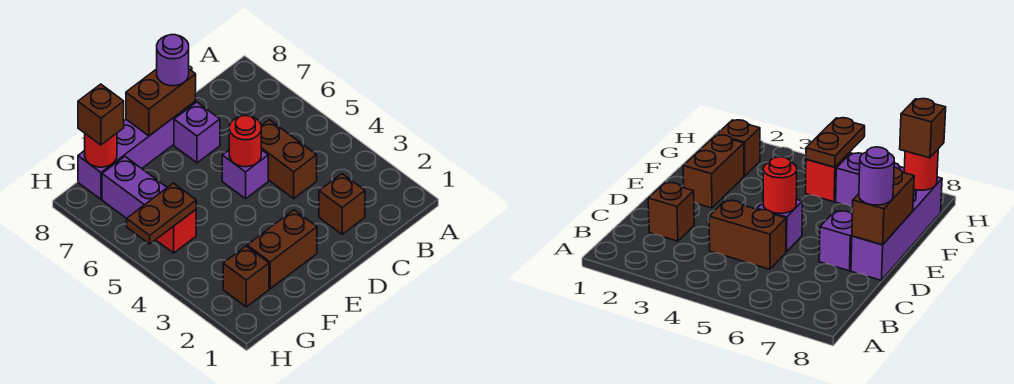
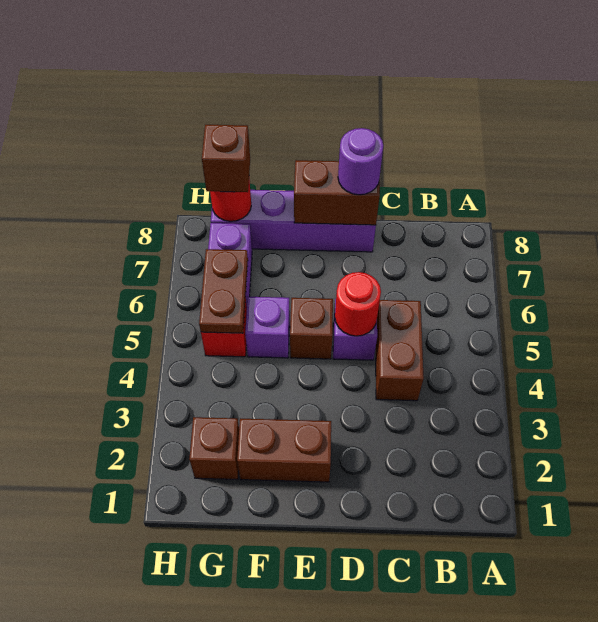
brown 1x1 brick [319,174,365,234] -> brown 1x1 brick moved to [290,298,333,359]
purple 1x1 brick [174,102,220,163] -> purple 1x1 brick moved to [245,297,290,358]
brown 1x2 plate [127,183,196,244] -> brown 1x2 plate turned to [199,249,248,333]

